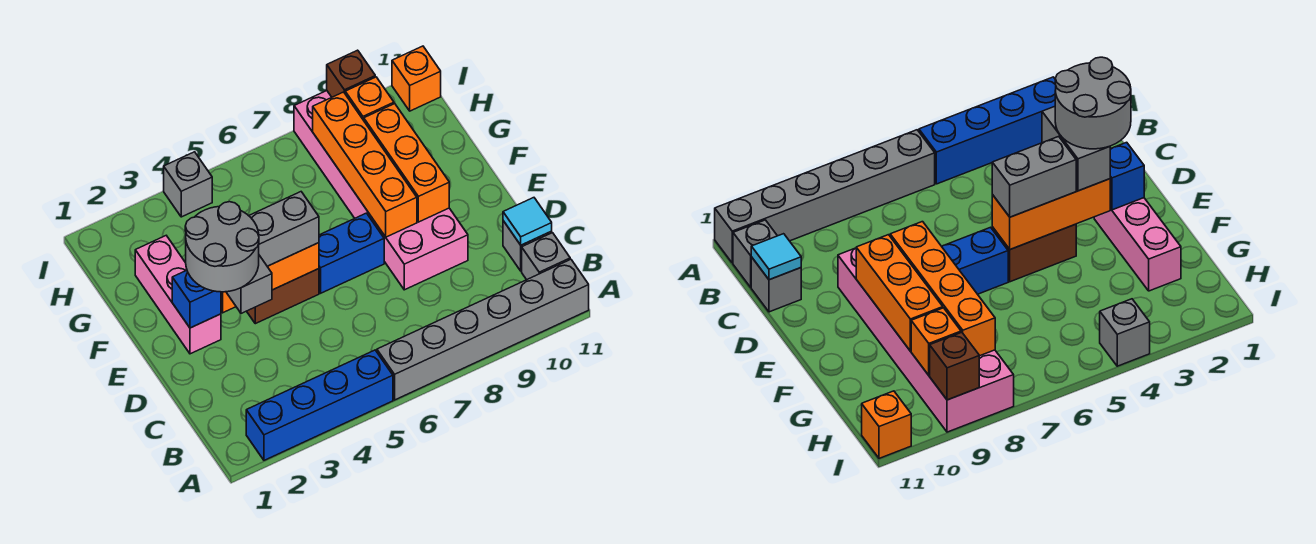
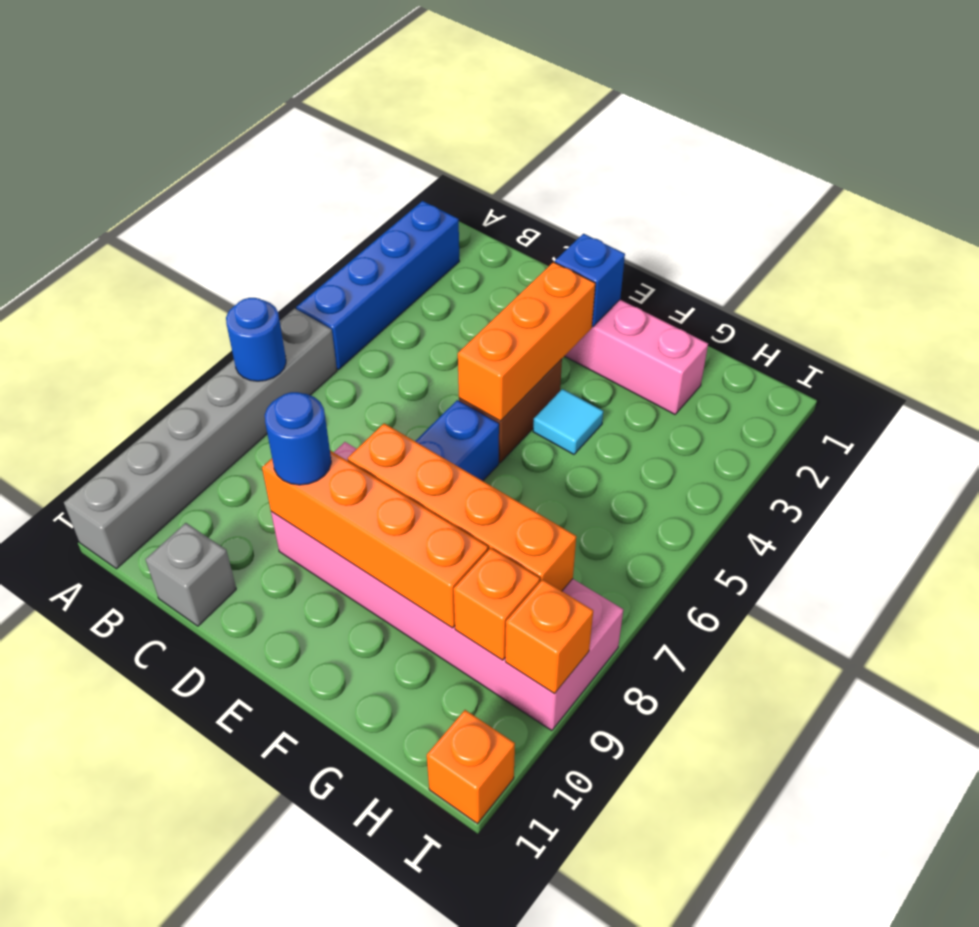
none -> blue 1x1 round brick [226,298,286,381]
grey 1x1 brick [522,233,570,280] -> none
cyan 1x1 tile [503,198,552,245] -> cyan 1x1 tile moved to [533,389,603,454]
grey 2x2 round brick [185,202,259,292] -> none
grey 1x2 brick [226,255,272,313] -> none
none -> blue 1x1 round brick [265,392,331,485]
grey 1x2 brick [249,192,319,266] -> none
orange 1x3 brick [364,104,449,222] -> orange 1x4 brick [262,450,488,628]
grey 1x1 brick [164,152,212,217] -> none
brown 1x1 brick [327,50,375,97] -> orange 1x1 brick [505,580,593,693]

